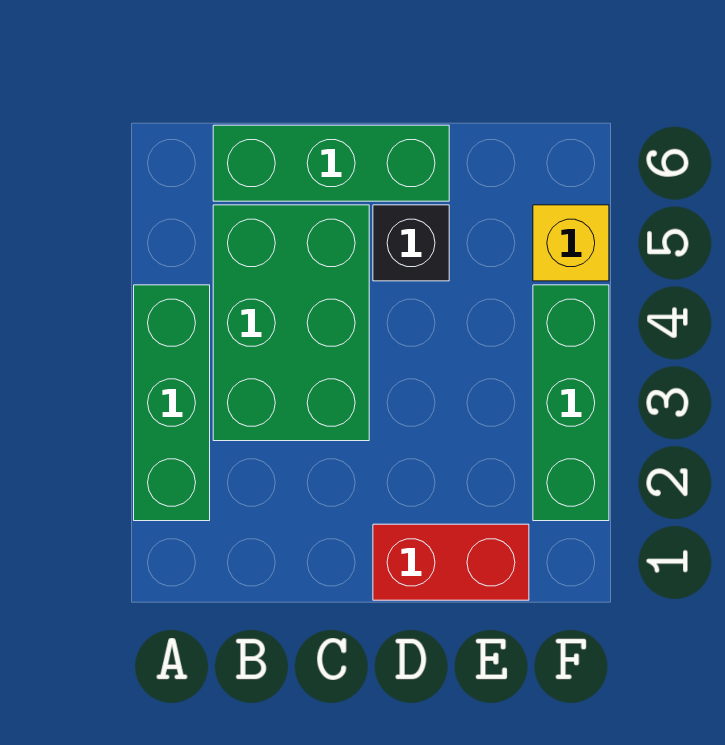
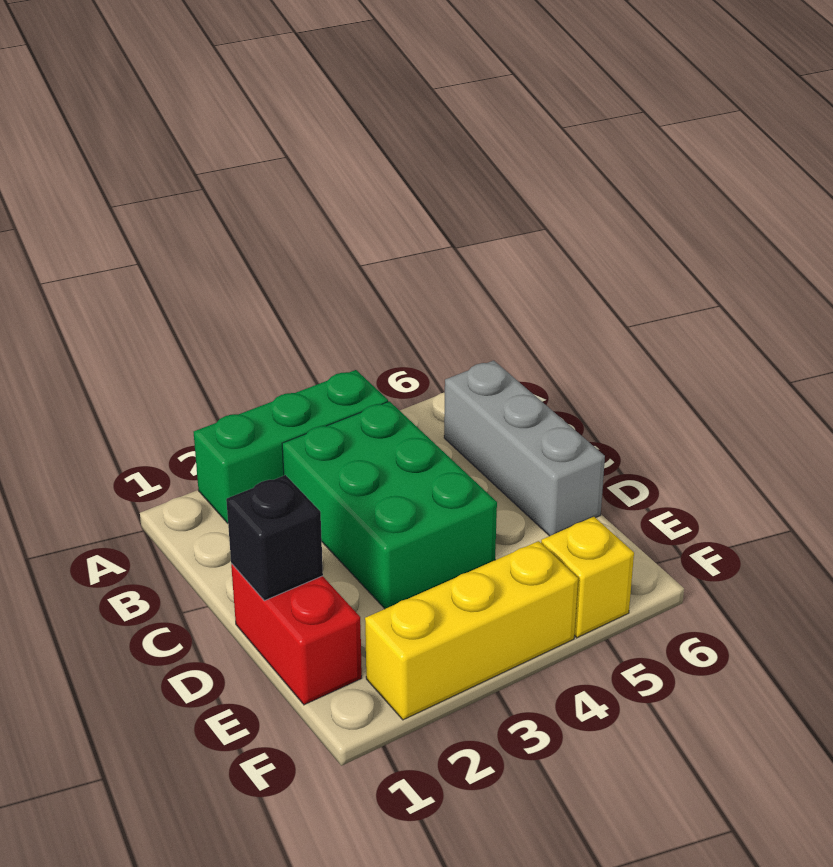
green 2x3 brick [213,205,369,441] -> green 2x3 brick turned to [282,401,497,609]
green 1x3 brick [213,125,449,201] -> grey 1x3 brick [444,361,605,536]
black 1x1 brick [373,205,449,281] -> black 1x1 brick moved to [226,475,323,601]
green 1x3 brick [533,285,609,521] -> yellow 1x3 brick [365,541,578,720]

